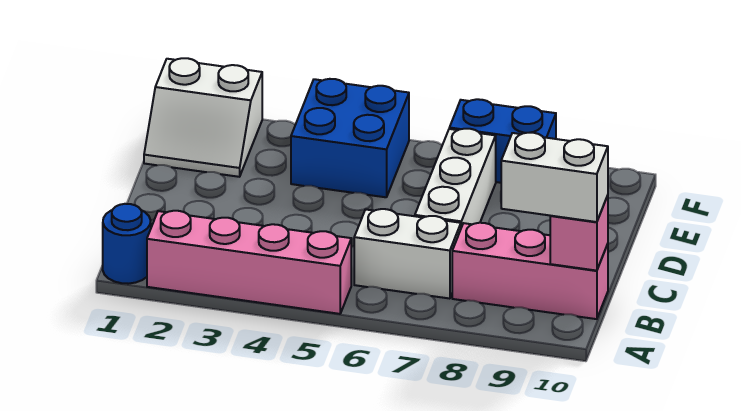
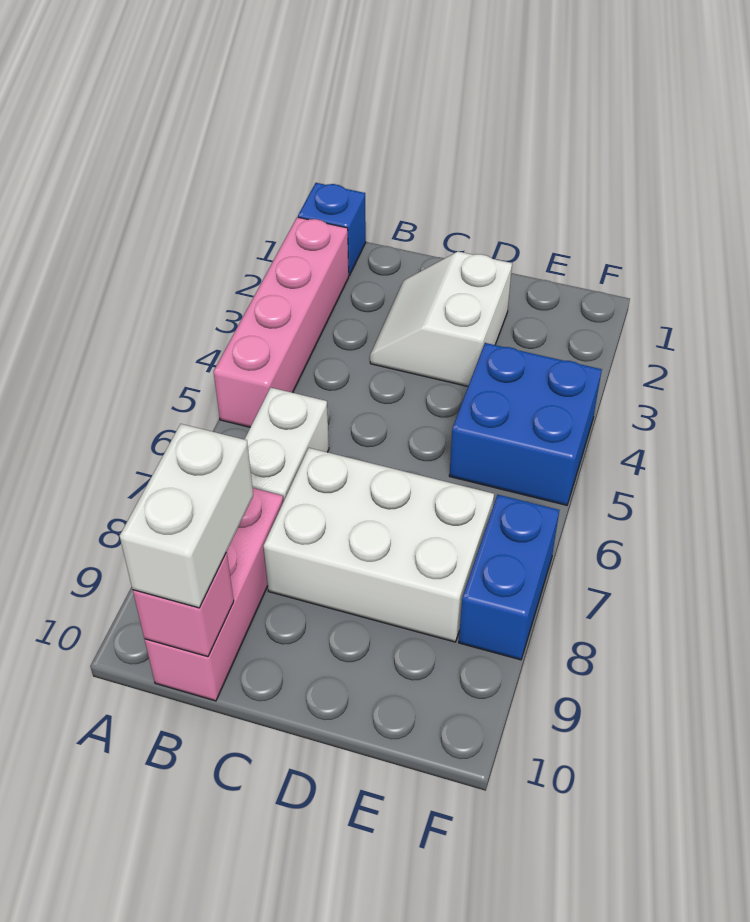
blue 1x1 round brick [103,204,151,284] -> blue 1x1 brick [298,183,366,276]
white 1x3 brick [415,129,496,227] -> white 2x3 brick [264,448,494,642]
white 2x2 slope [144,58,262,177] -> white 2x2 slope moved to [370,252,512,386]

